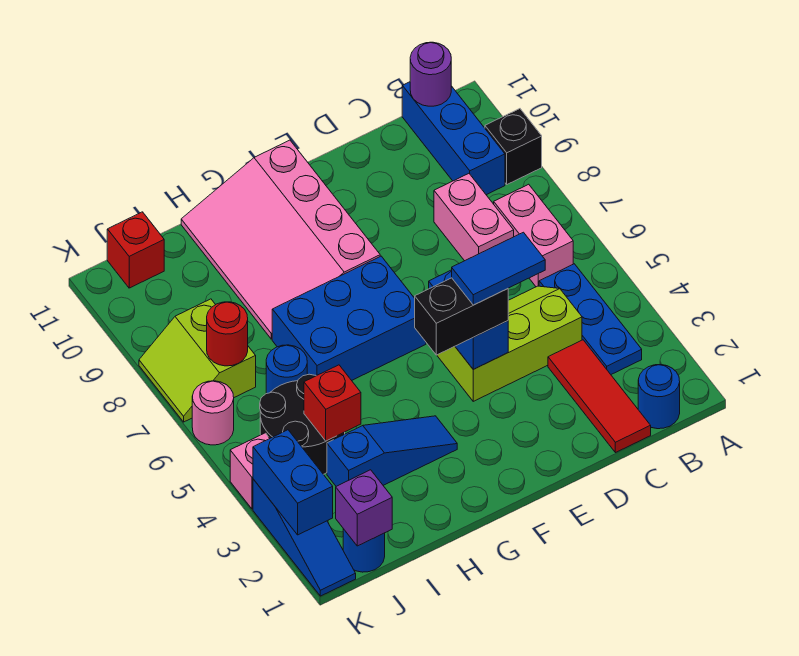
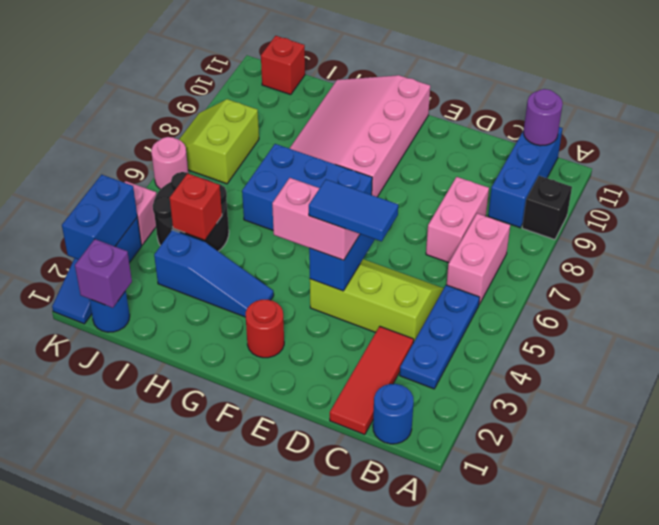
black 1x2 brick [415,278,508,355] -> pink 1x2 brick [272,178,360,260]
blue 1x1 round brick [266,345,307,394] -> none
red 1x1 round brick [207,302,248,366] -> red 1x1 round brick moved to [246,300,284,358]

